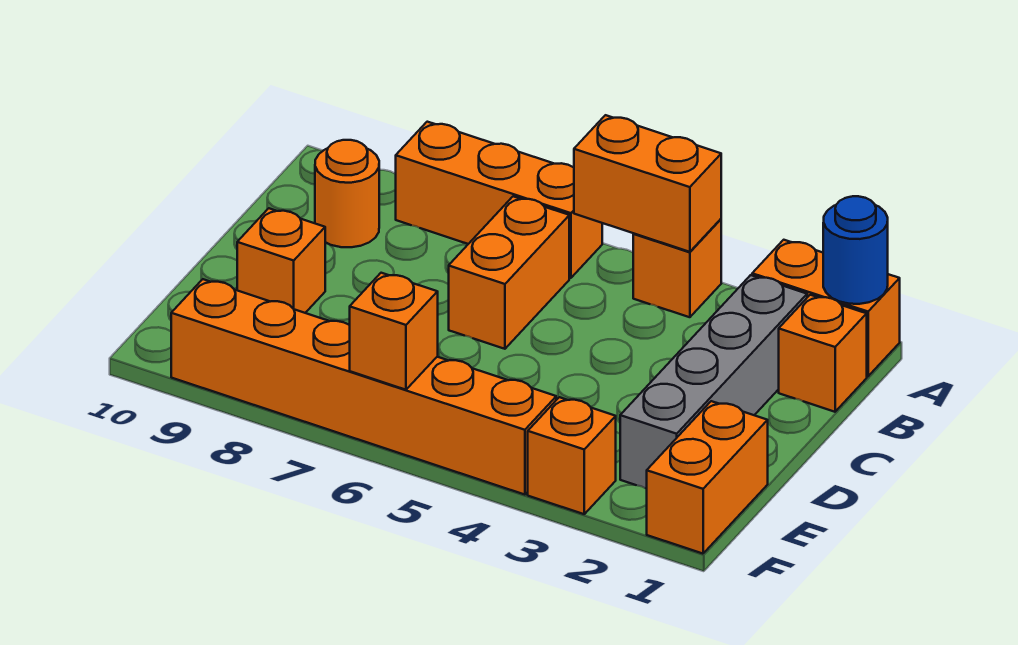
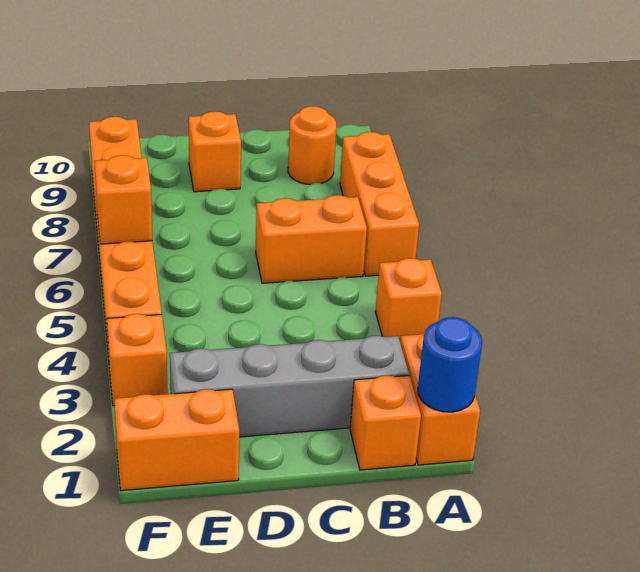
orange 1x2 brick [574,115,721,252] -> none

